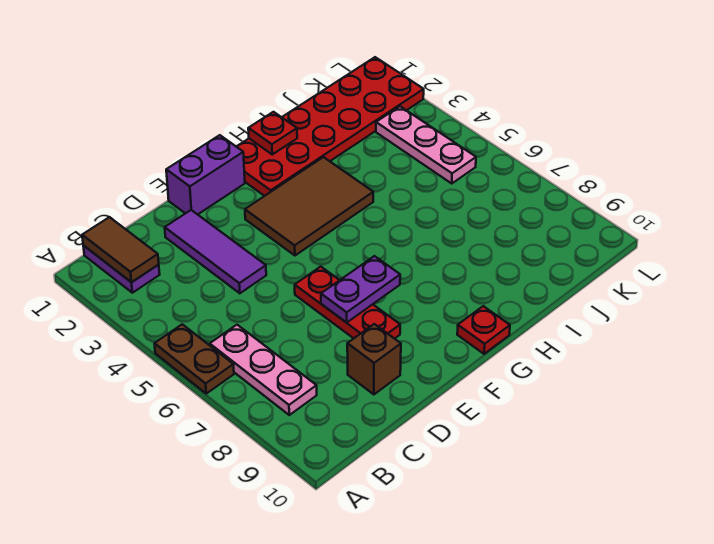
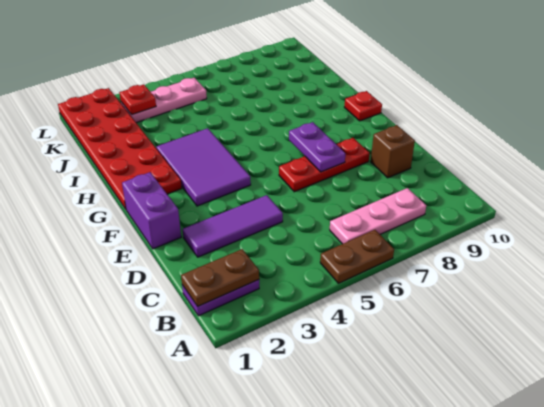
brown 1x2 tile [82,217,159,282] -> brown 1x2 plate [181,249,259,307]
brown 2x3 tile [245,157,373,255] -> purple 2x3 tile [156,128,251,206]
red 1x1 plate [248,112,297,154] -> red 1x1 plate moved to [120,84,156,115]

